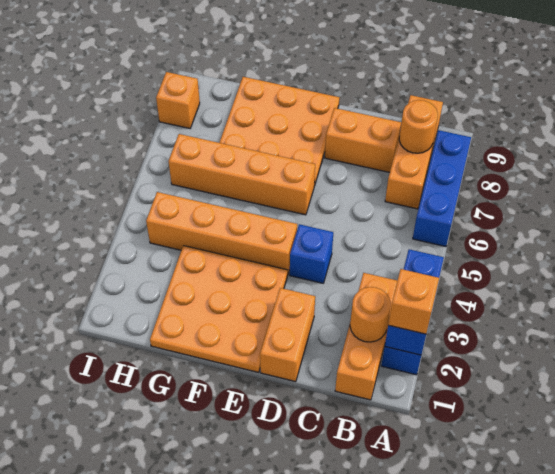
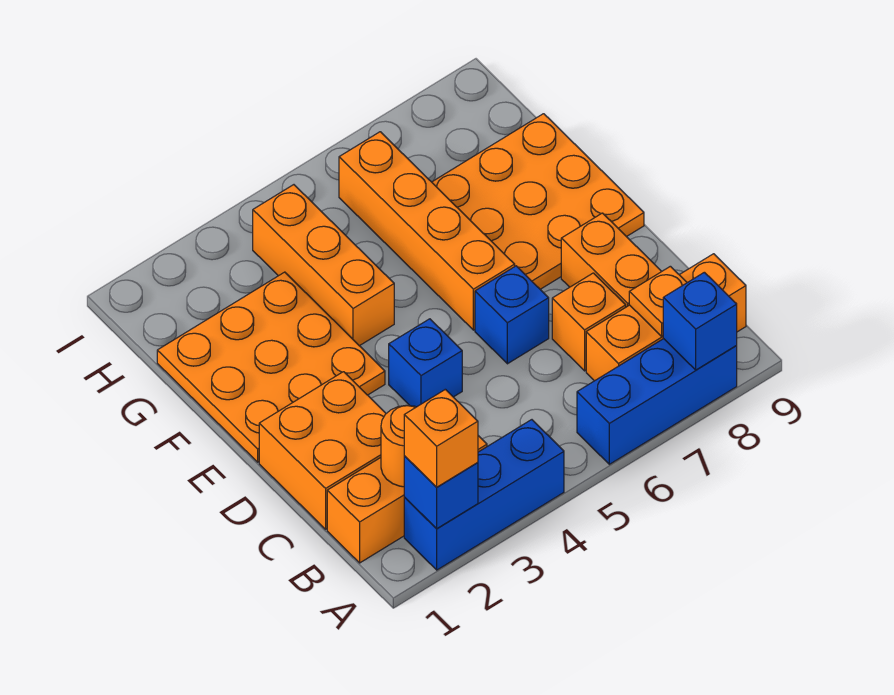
none -> blue 1x1 brick [663,272,737,370]
orange 1x1 round brick [399,100,438,153] -> orange 1x1 plate [629,266,687,336]
orange 1x2 brick [260,288,315,382] -> orange 2x2 brick [259,372,386,529]
none -> blue 1x1 brick [475,266,549,364]
orange 1x4 brick [146,192,297,273] -> orange 1x3 brick [253,185,394,346]
orange 1x1 brick [156,72,200,128] -> orange 1x1 brick moved to [552,273,626,371]

